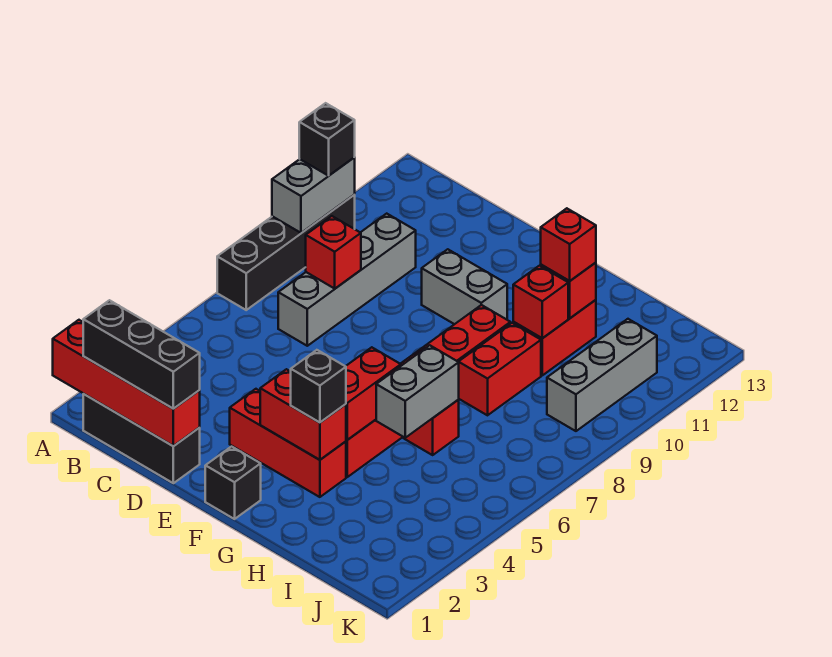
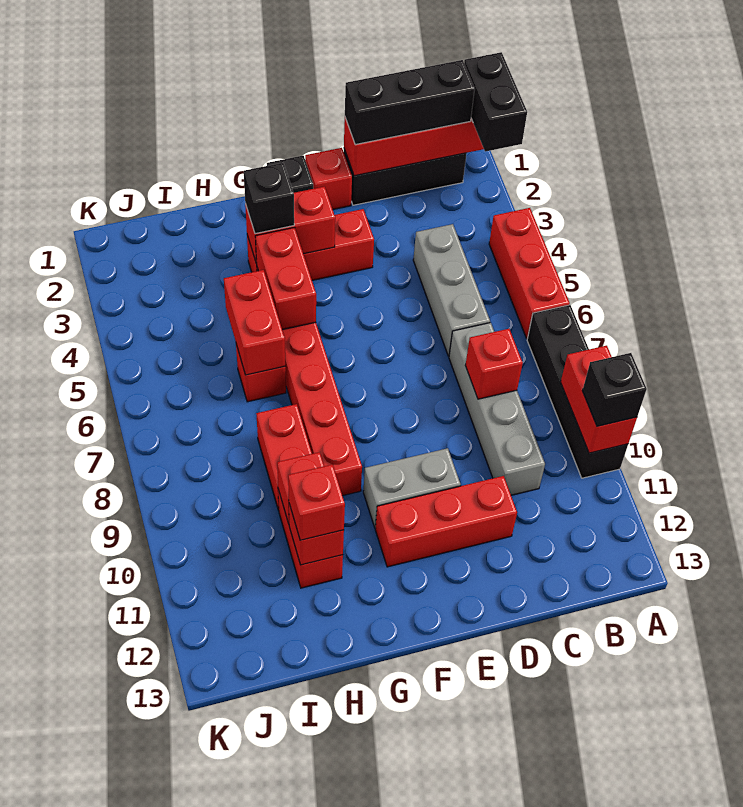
none -> black 1x2 brick [464,52,527,152]
none -> red 1x3 brick [489,208,570,339]
grey 1x2 brick [272,158,355,233] -> red 1x2 brick [561,346,637,453]
none -> red 1x3 brick [375,476,517,567]
none -> red 1x1 brick [305,148,352,209]
grey 1x2 brick [376,345,459,438] -> red 1x2 brick [224,270,285,375]
grey 1x3 brick [547,319,657,431] -> grey 1x3 brick moved to [413,224,490,356]

